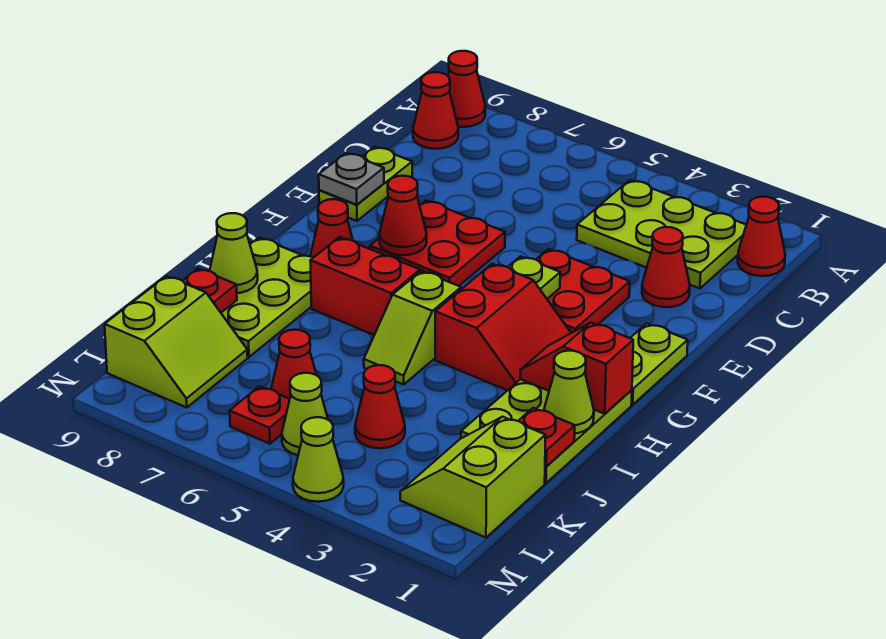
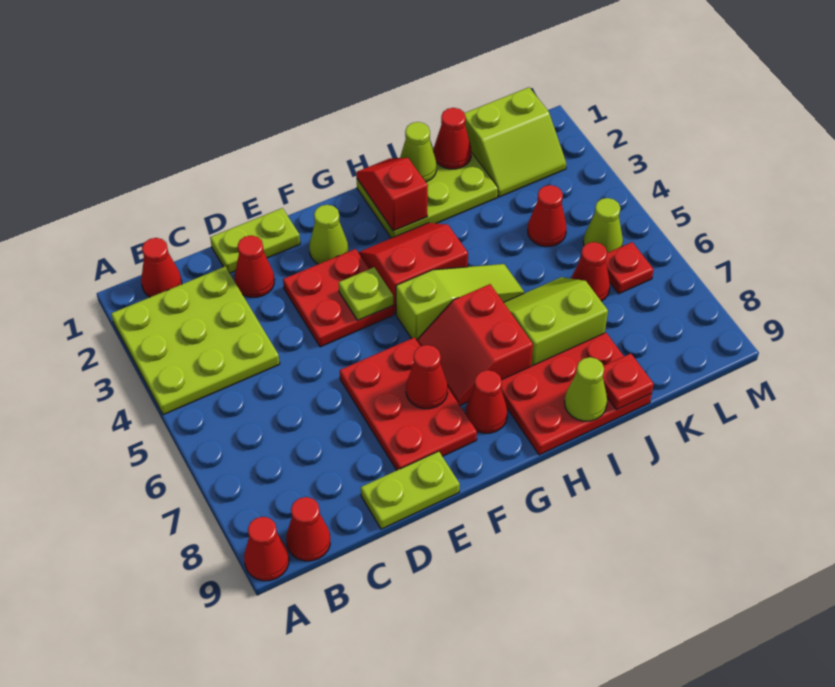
lime 2x3 plate [577,180,746,289] -> lime 3x3 plate [111,267,280,415]
red 2x2 plate [370,201,505,286] -> red 2x3 plate [340,337,477,470]
grey 1x1 plate [319,153,384,205] -> none
lime 1x2 plate [630,324,688,405] -> lime 1x2 plate moved to [210,208,300,273]
red 1x2 slope [520,323,633,414] -> red 1x2 slope turned to [356,158,428,231]
lime 1x2 slope [364,271,461,384] -> lime 1x3 slope [396,264,524,340]
lime 2x3 plate [221,238,313,357] -> red 2x3 plate [501,333,652,455]
red 1x1 plate [519,408,575,467] -> red 1x1 cone [434,108,471,169]
lime 2x2 slope [105,276,248,408] -> lime 2x2 slope moved to [504,277,608,366]
lime 1x1 cone [293,417,344,502] -> lime 1x1 cone moved to [309,205,348,264]

